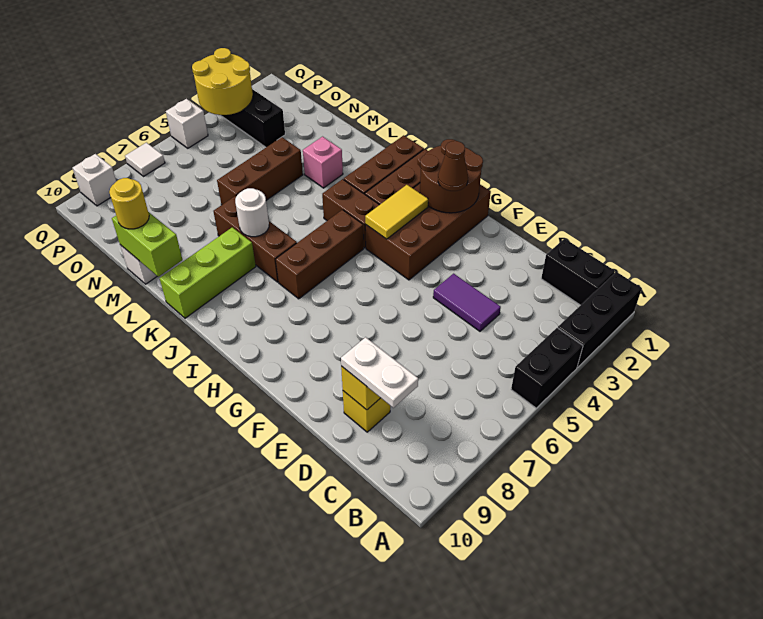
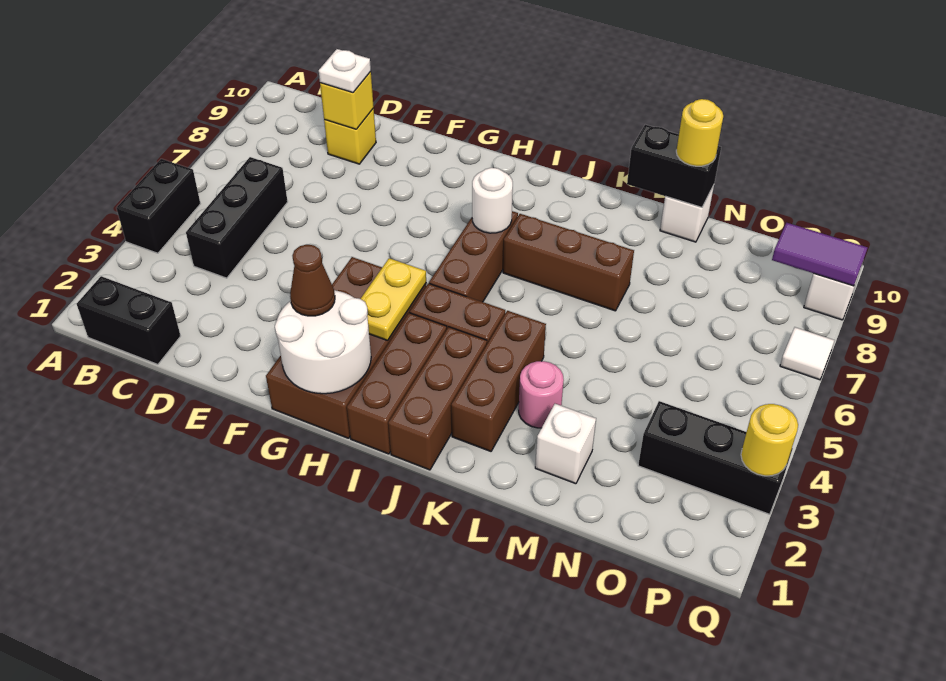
black 1x3 brick [558,272,642,367] -> black 1x3 brick moved to [186,157,288,278]
white 1x2 plate [341,337,418,408] -> white 1x1 plate [319,49,371,92]
purple 1x2 tile [433,274,501,331] -> purple 1x2 tile moved to [772,223,868,286]
brown 2x2 round brick [420,139,483,213] -> white 2x2 round brick [275,290,371,394]
yellow 1x2 tile [365,185,428,239] -> yellow 1x2 plate [361,258,426,341]
white 1x1 round brick [235,188,269,237] -> white 1x1 round brick moved to [472,168,513,233]
lime 1x3 brick [160,227,256,318] -> none
pink 1x1 brick [303,137,343,188] -> pink 1x1 round brick [519,361,564,428]
lime 1x2 brick [112,212,182,277] -> black 1x2 brick [627,125,721,207]
brown 1x3 brick [217,137,303,205] -> brown 1x3 brick moved to [451,311,546,451]
yellow 2x2 round brick [192,48,253,115] -> yellow 1x1 round brick [741,404,798,476]
white 1x1 brick [166,99,208,148] -> white 1x1 brick moved to [535,404,596,484]

